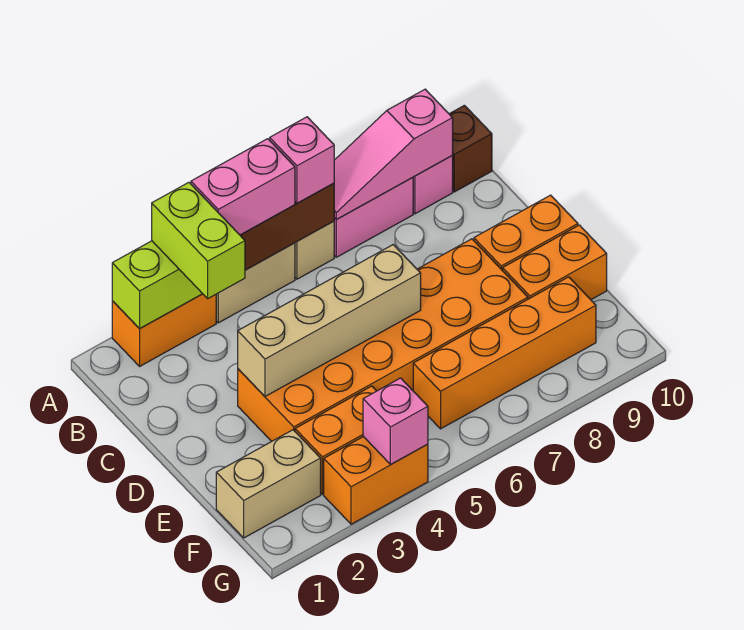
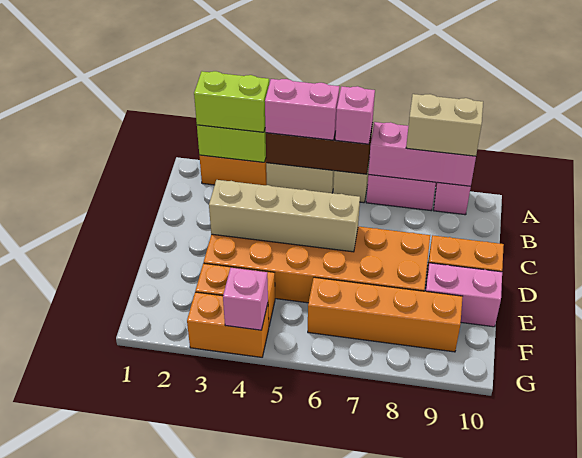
lime 1x2 brick [152,182,245,298] -> lime 1x2 brick turned to [194,71,269,132]
pink 1x3 slope [334,89,453,220] -> pink 1x3 brick [368,122,476,187]
brown 1x1 brick [450,105,492,192] -> none
orange 1x2 brick [503,225,607,299] -> pink 1x2 brick [425,263,502,327]
tan 1x2 brick [216,430,321,538] -> tan 1x2 brick moved to [406,94,483,156]

